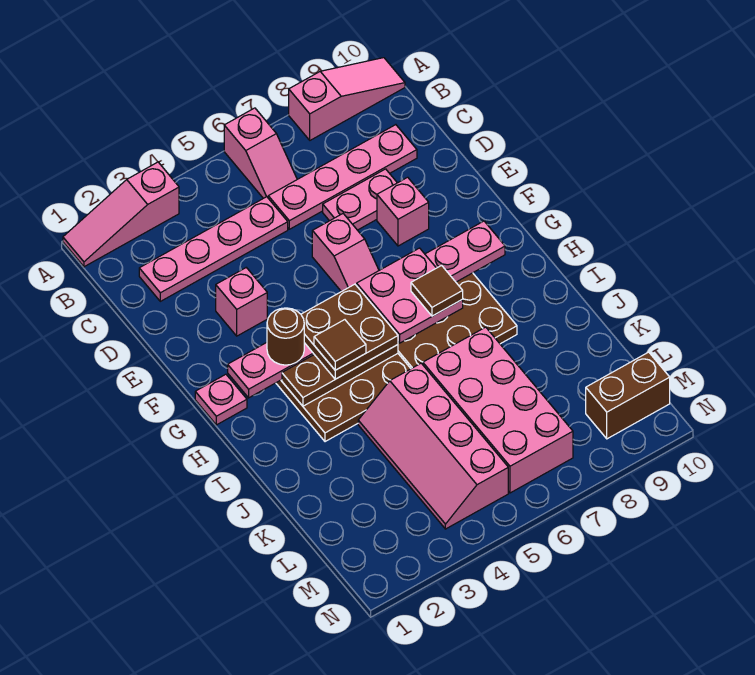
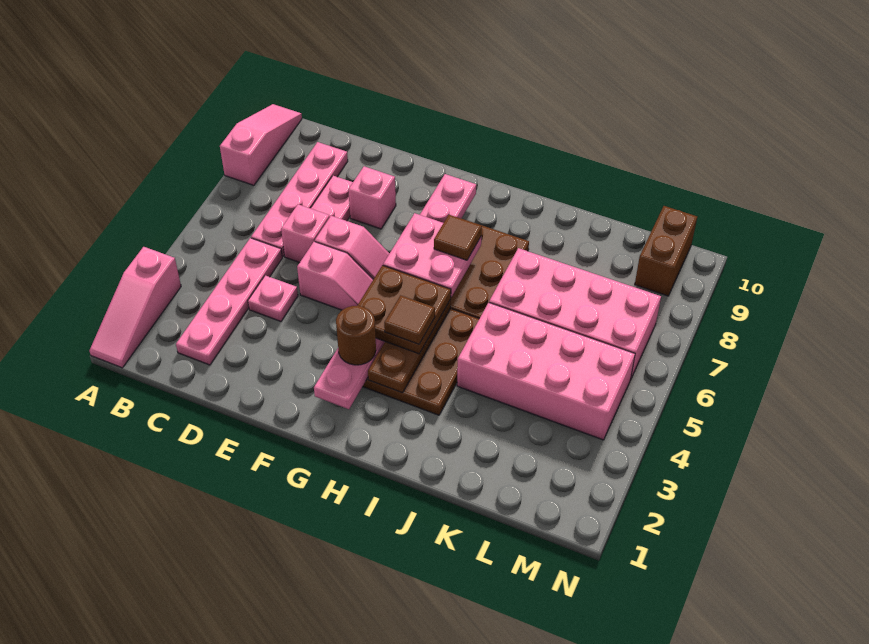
pink 1x2 slope [224,108,297,198] -> pink 1x2 slope moved to [297,241,373,310]
pink 1x1 brick [216,268,267,336] -> pink 1x1 brick moved to [281,204,330,263]
pink 1x1 plate [195,374,247,425] -> pink 1x1 plate moved to [248,275,298,321]
pink 2x4 slope [358,363,508,529] -> pink 2x4 brick [457,303,635,440]

